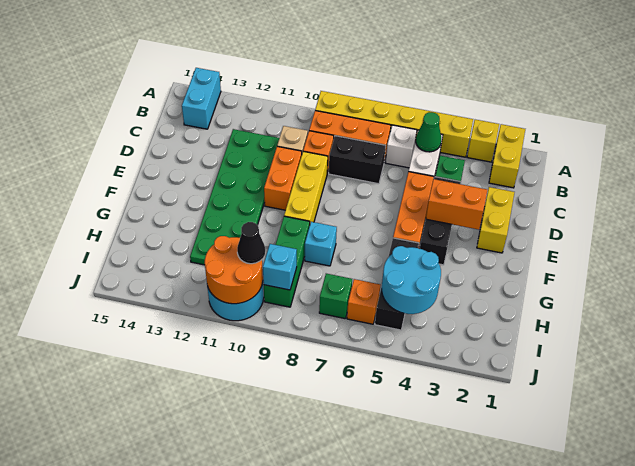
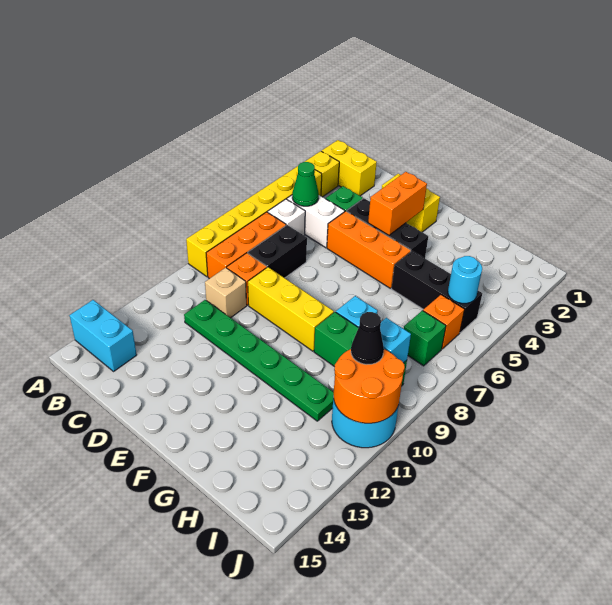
green 2x6 plate [190,129,279,265] -> green 1x6 plate [184,300,334,421]
orange 1x2 brick [264,146,302,210] -> none
cyan 2x2 round brick [382,246,441,314] -> cyan 1x1 round brick [448,256,482,303]

